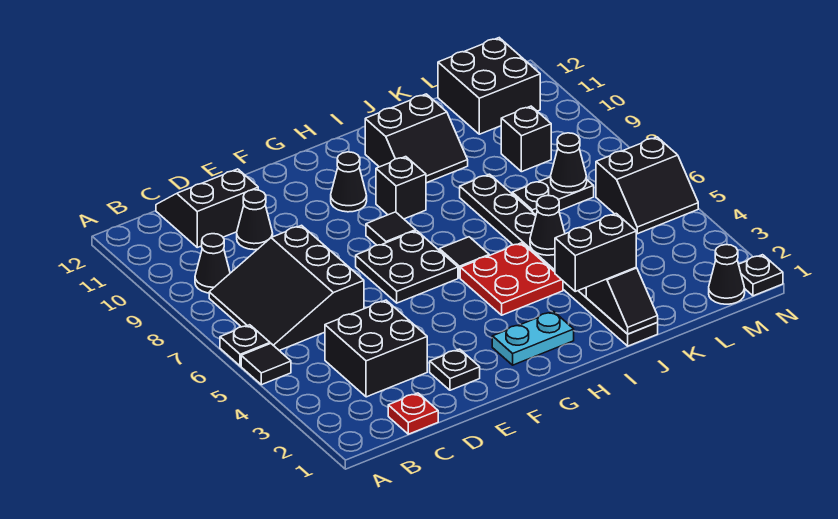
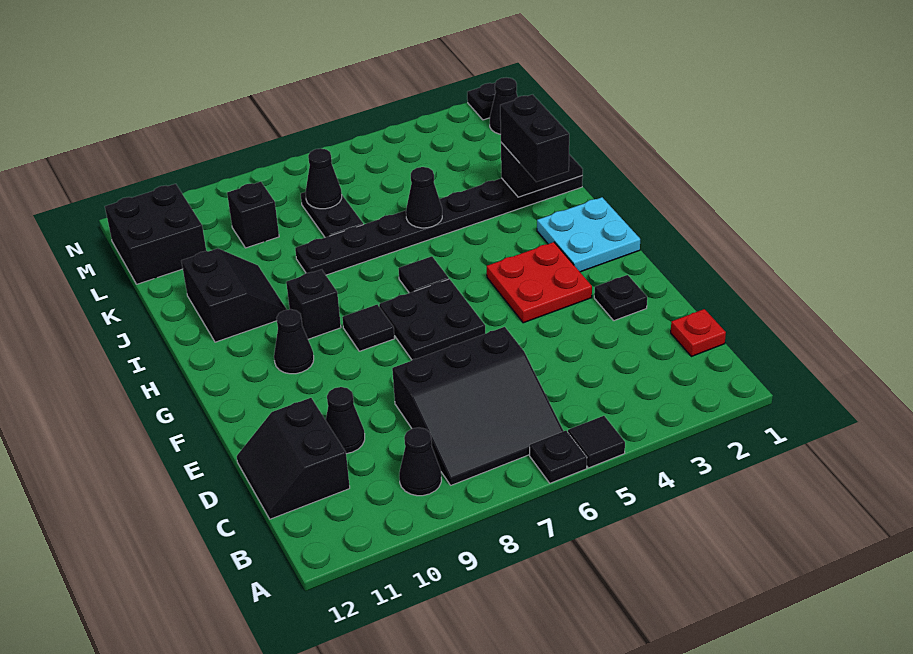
black 2x2 brick [325,300,427,397] -> none
cyan 1x2 plate [492,311,574,365] -> cyan 2x2 plate [537,197,640,272]
red 2x2 plate [460,243,563,315] -> red 2x2 plate moved to [487,242,592,323]
black 2x2 slope [596,137,698,234] -> none

